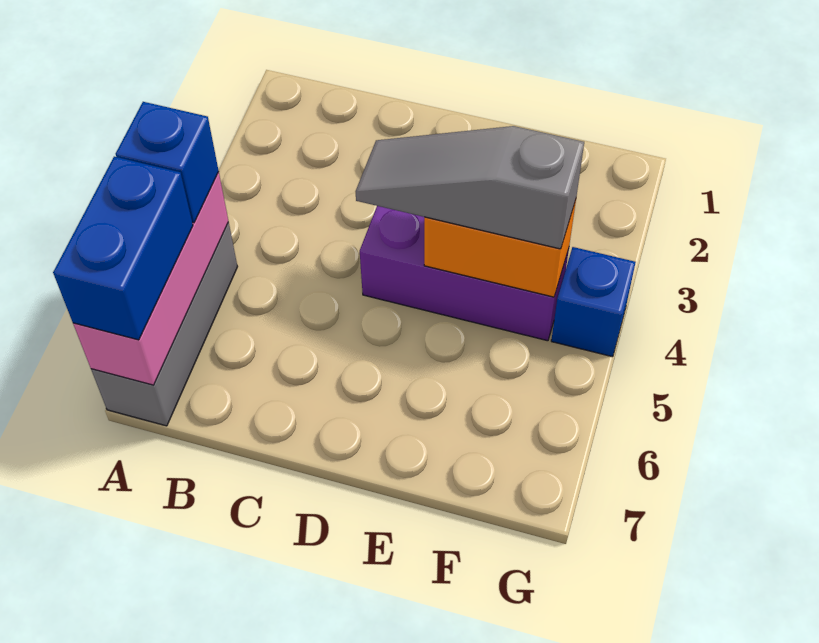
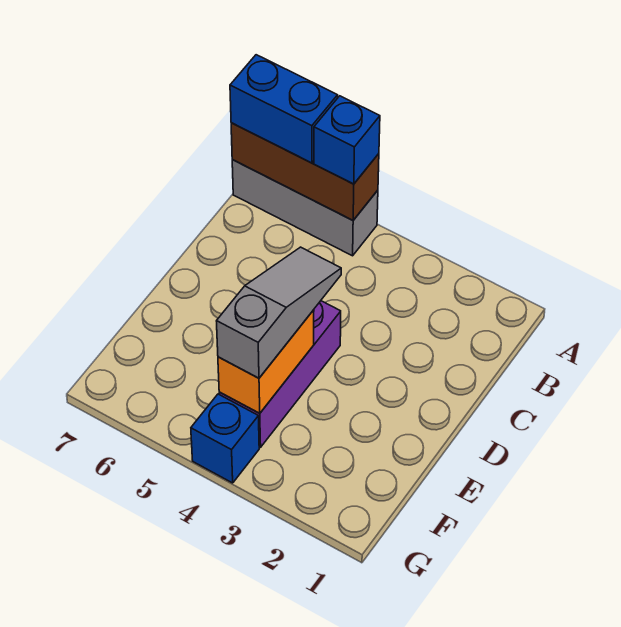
pink 1x3 brick [73,172,228,385] -> brown 1x3 brick [231,123,379,220]

